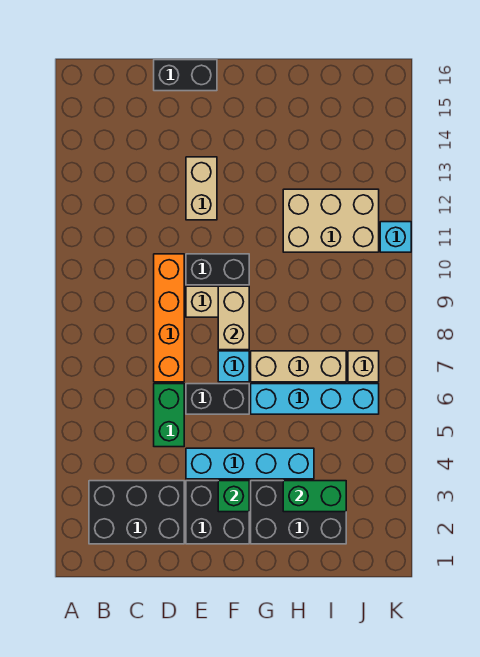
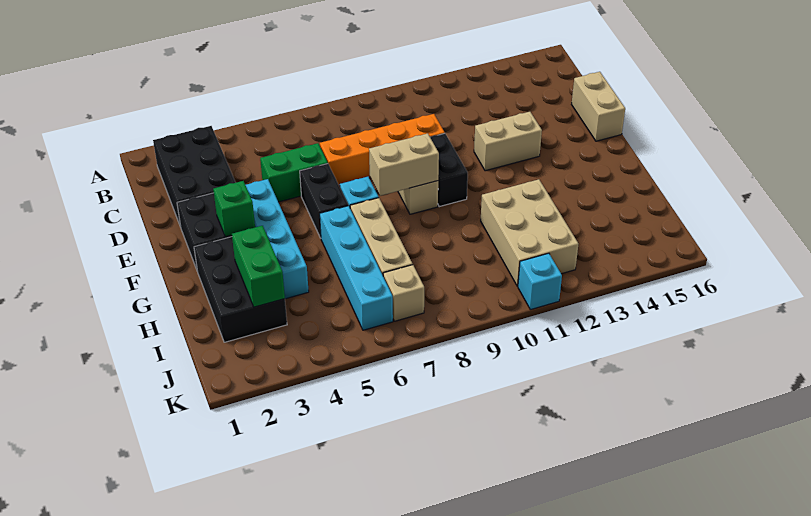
black 1x2 brick [154,60,217,91] -> tan 1x2 brick [572,72,625,141]

